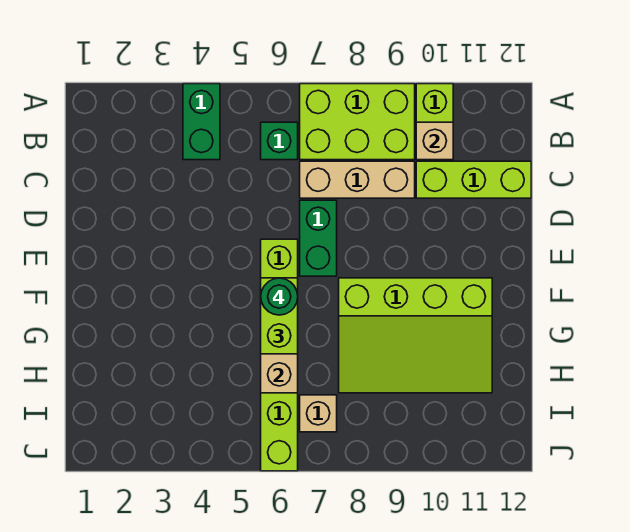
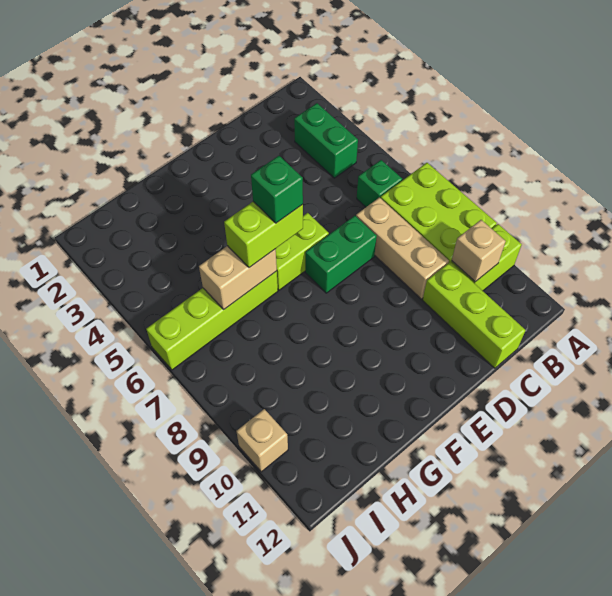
green 1x2 brick [183,84,220,160] -> green 1x2 brick turned to [294,103,358,178]
green 1x1 round brick [261,278,298,315] -> green 1x1 brick [251,156,303,223]
lime 3x4 slope [339,278,492,393] -> none
tan 1x1 brick [300,395,337,432] -> tan 1x1 brick moved to [236,409,288,472]

